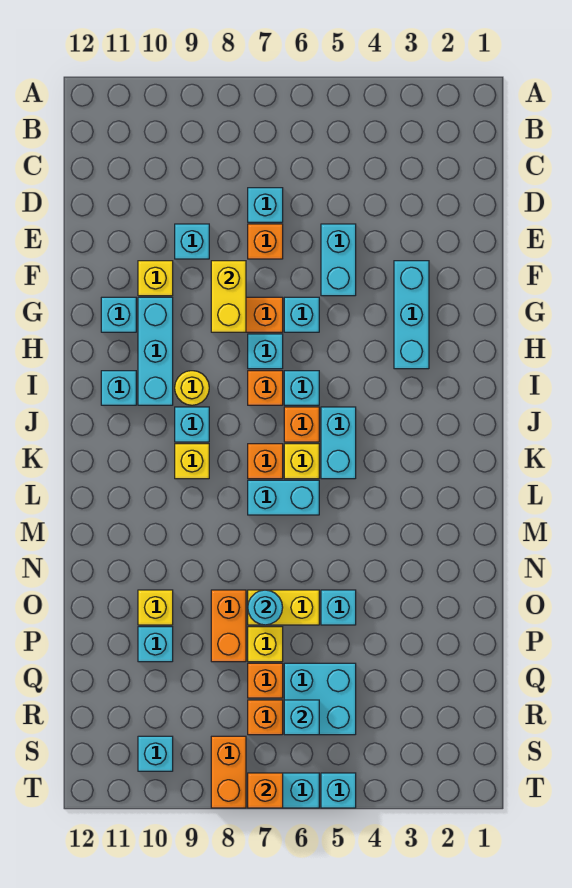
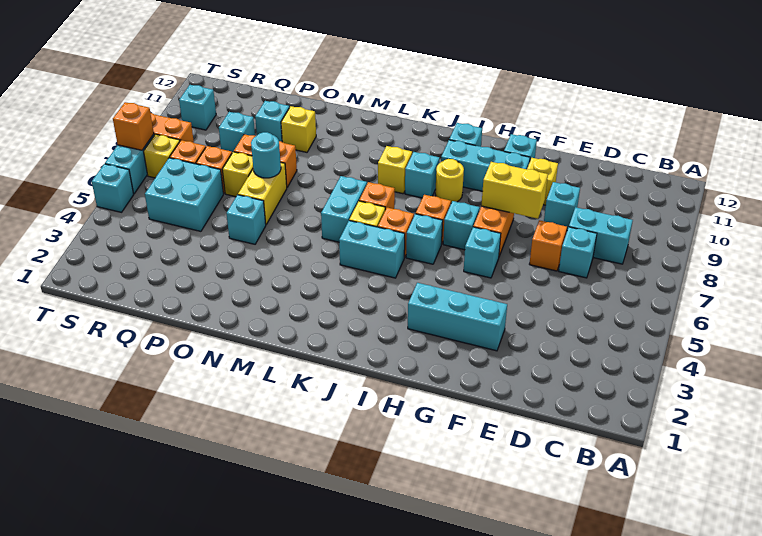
cyan 1x2 brick [321,224,356,296] -> cyan 1x2 brick moved to [569,207,633,264]
cyan 1x1 brick [284,700,319,735] -> cyan 1x1 brick moved to [219,112,255,153]
none -> yellow 1x1 brick [144,134,180,178]

